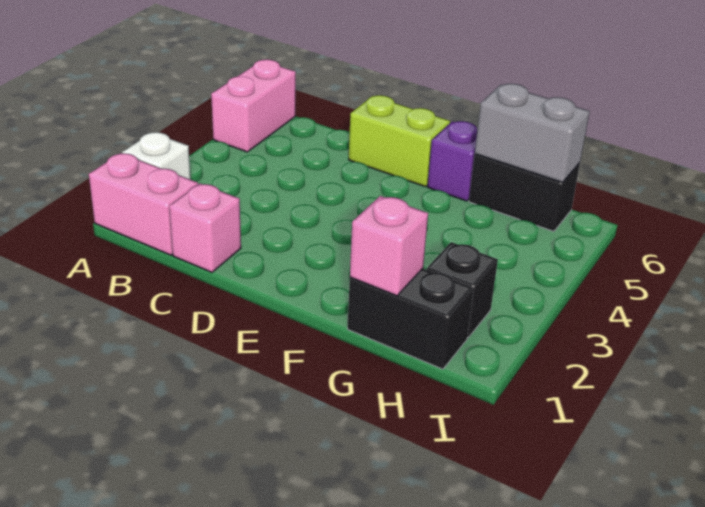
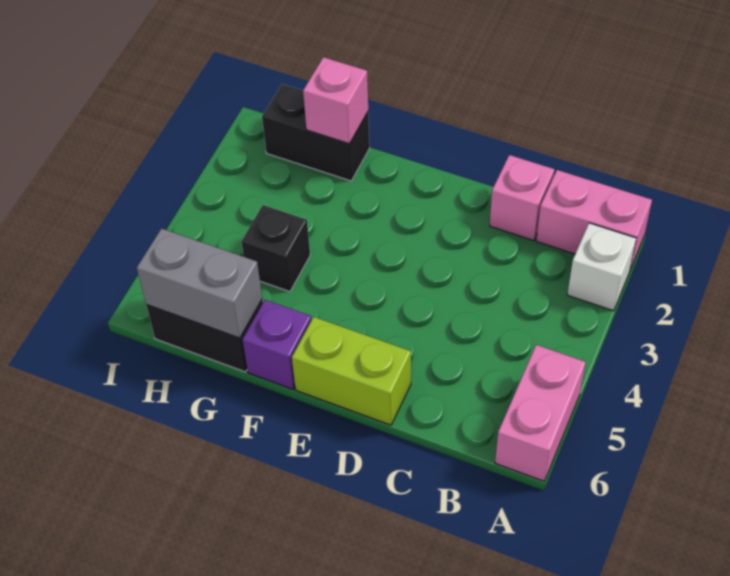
black 1x1 brick [427,242,498,338] -> black 1x1 brick moved to [241,205,310,292]

